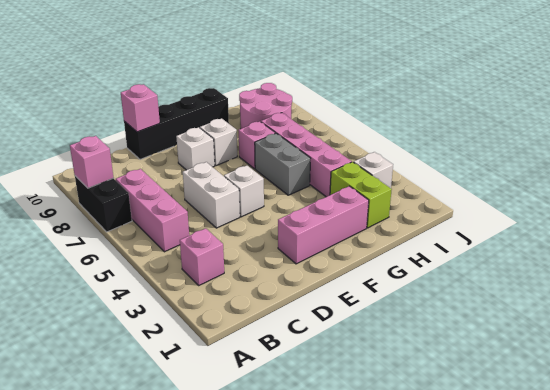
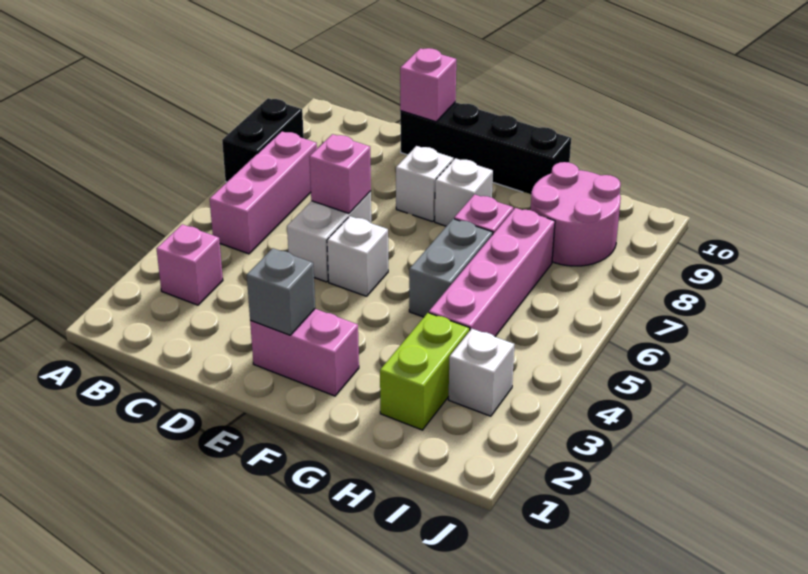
pink 1x1 brick [70,136,113,188] -> pink 1x1 brick moved to [310,134,371,213]
pink 1x3 brick [278,186,369,264] -> pink 1x2 brick [250,309,359,396]
none -> grey 1x1 brick [247,248,315,335]

